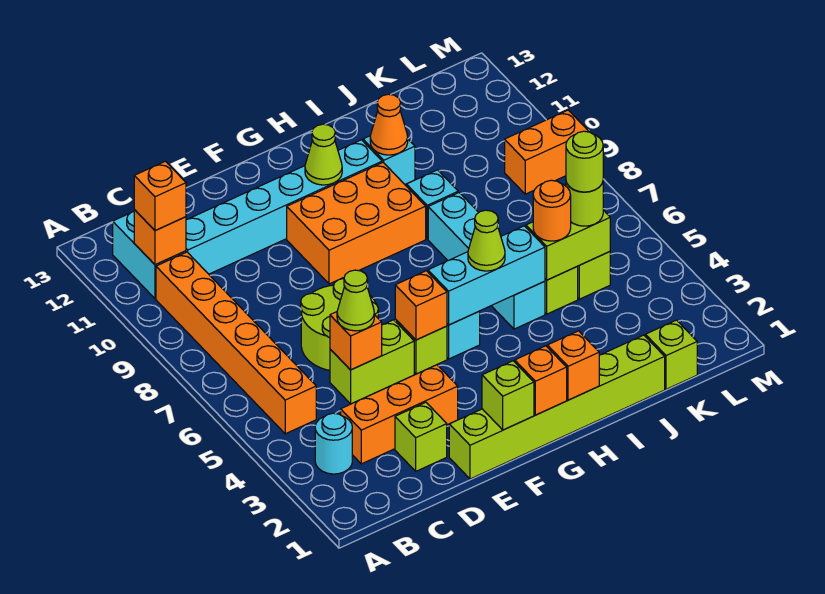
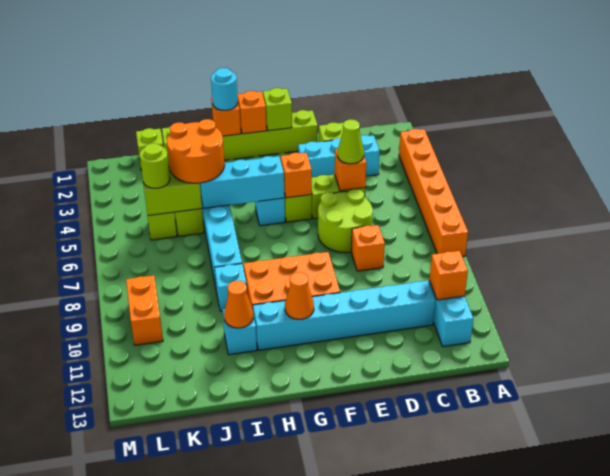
cyan 1x1 round brick [315,413,352,474] -> cyan 1x1 round brick moved to [211,68,238,110]
orange 1x6 brick [156,252,316,434] -> orange 1x6 brick moved to [399,129,468,257]
orange 1x1 brick [134,161,186,231] -> orange 1x1 brick moved to [351,225,385,271]
orange 1x3 brick [341,365,458,464] -> cyan 1x3 brick [298,135,380,177]
lime 1x1 cone [305,124,342,185] -> orange 1x1 cone [285,272,314,319]
lime 1x1 cone [468,210,505,271] -> none
orange 1x1 round brick [533,180,571,241] -> orange 2x2 round brick [167,119,224,183]
lime 1x1 round brick [566,131,603,192] -> none
orange 1x2 brick [505,110,589,194] -> orange 1x2 brick turned to [126,275,163,345]

